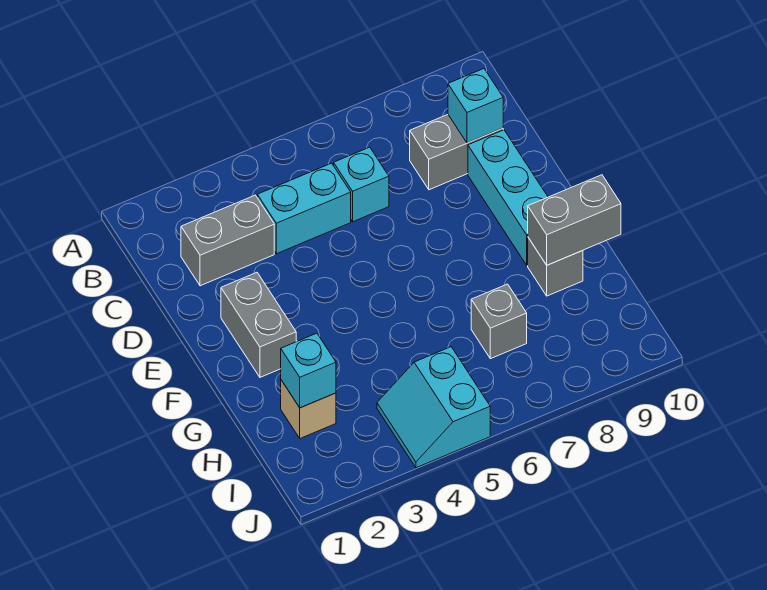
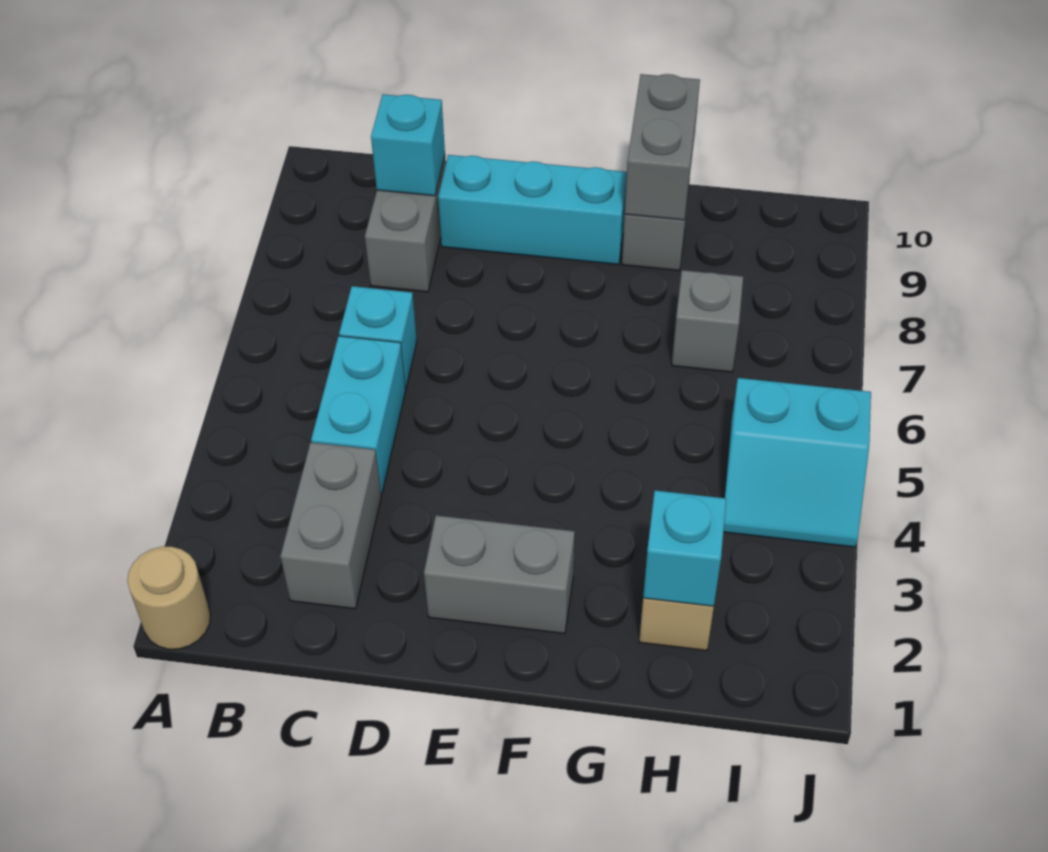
none -> tan 1x1 round brick [127,547,211,649]

